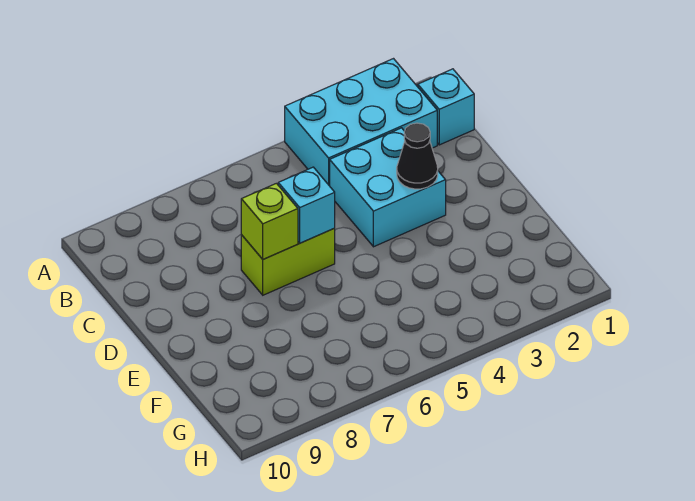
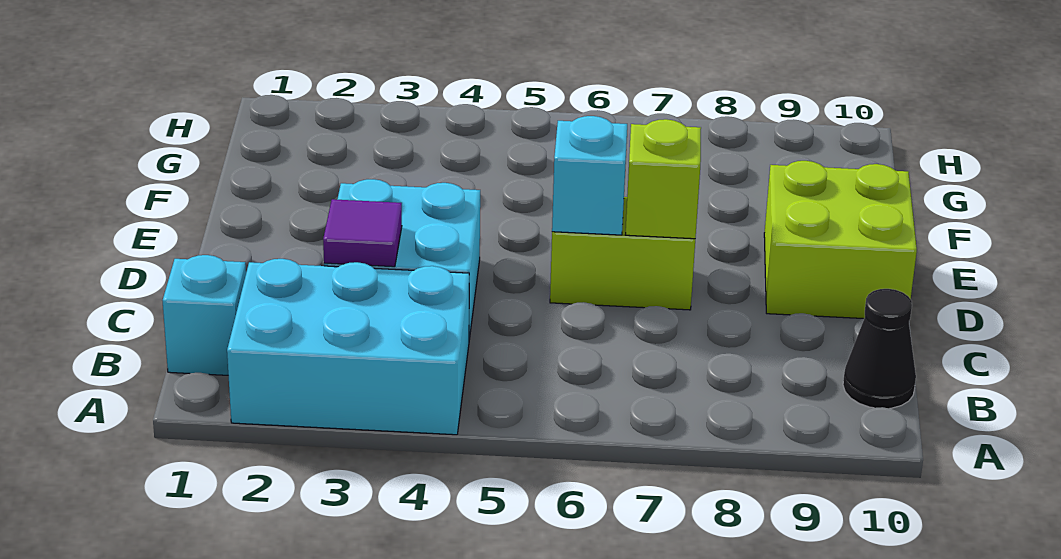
none -> purple 1x1 tile [323,199,402,267]
black 1x1 cone [397,123,438,189] -> black 1x1 cone moved to [843,289,916,408]
none -> lime 2x2 brick [764,161,917,319]

